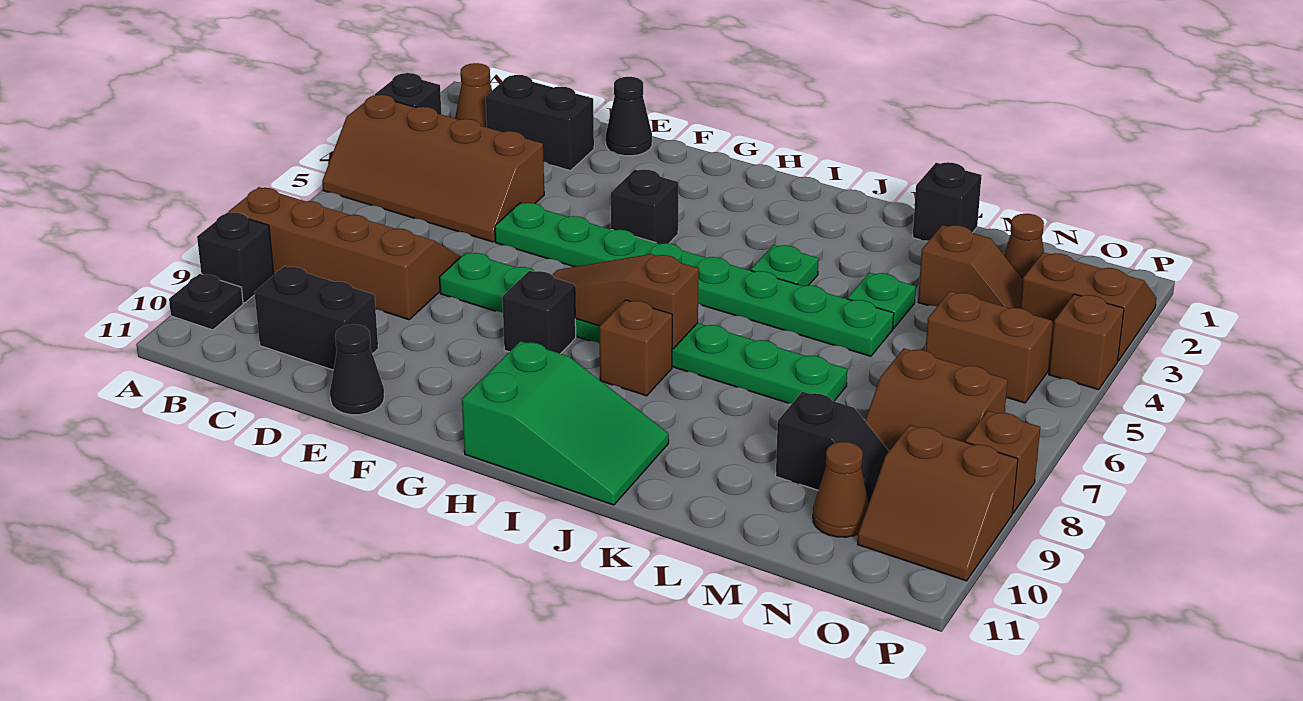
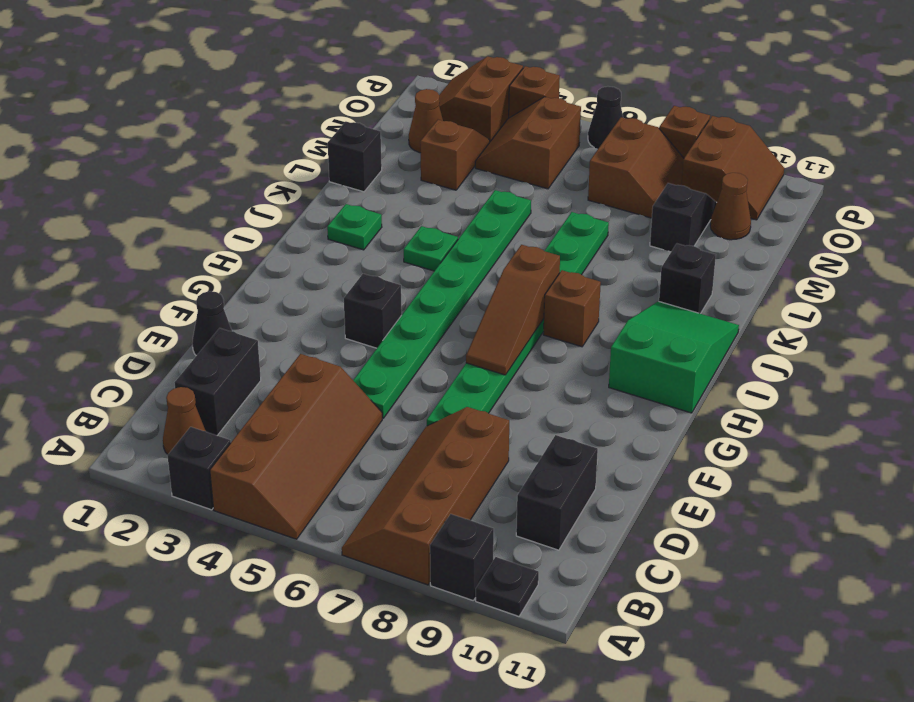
black 1x1 cone [330,324,384,415] -> black 1x1 cone moved to [588,86,623,149]
black 1x1 brick [502,271,576,354] -> black 1x1 brick moved to [659,244,716,314]
green 1x1 plate [848,273,916,329] -> green 1x1 plate moved to [327,204,382,250]

